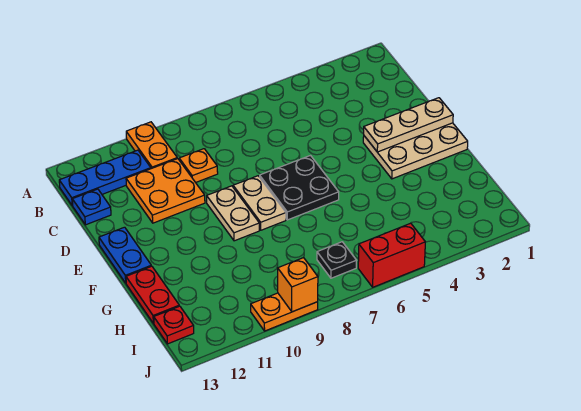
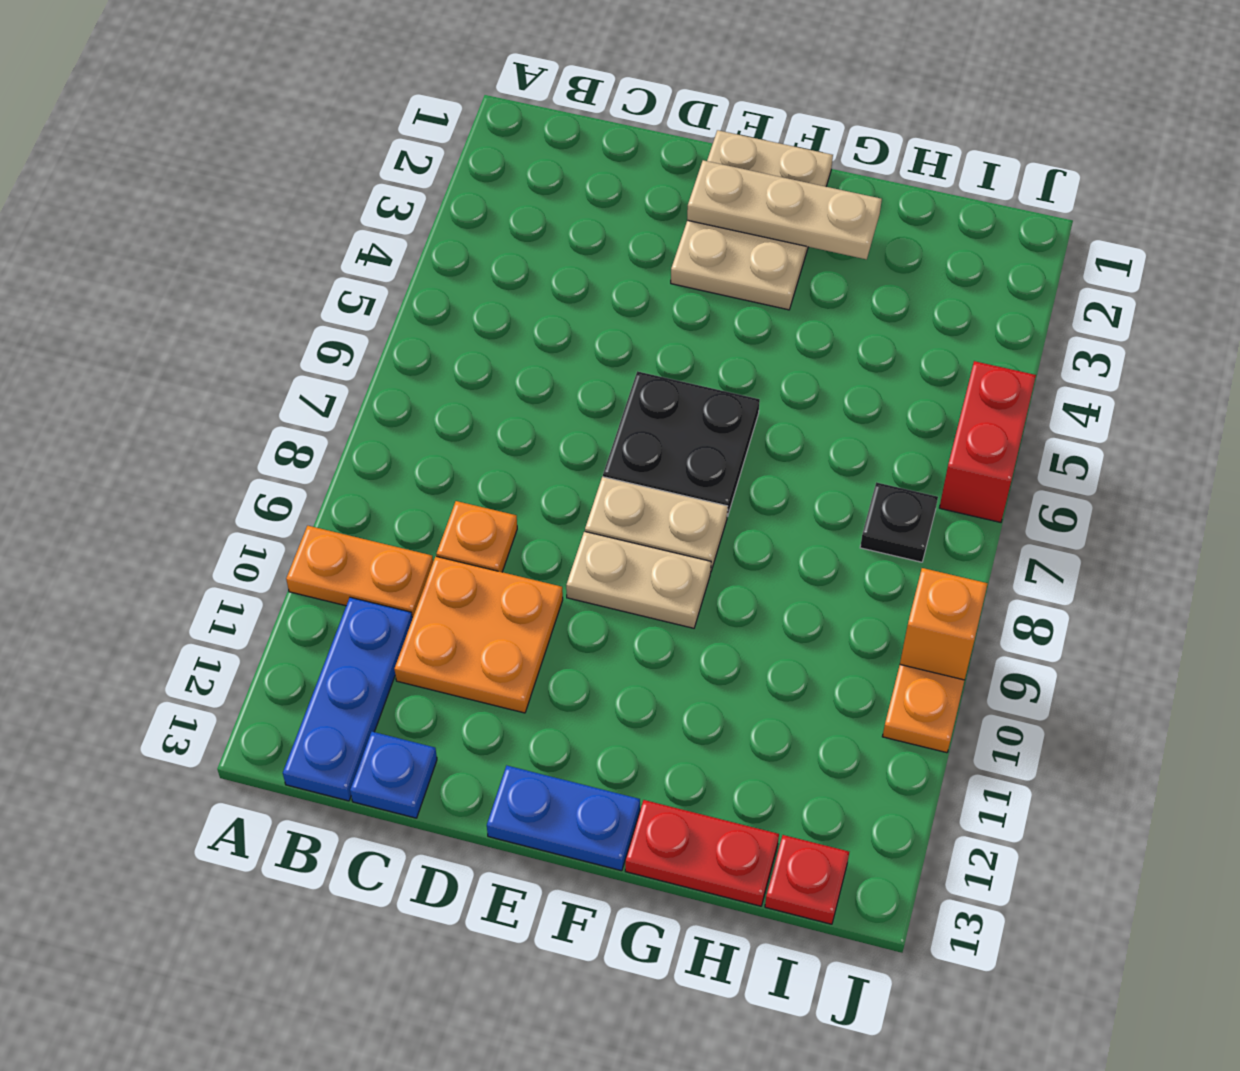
tan 1x3 plate [364,98,453,152] -> tan 1x3 plate turned to [687,160,882,259]

